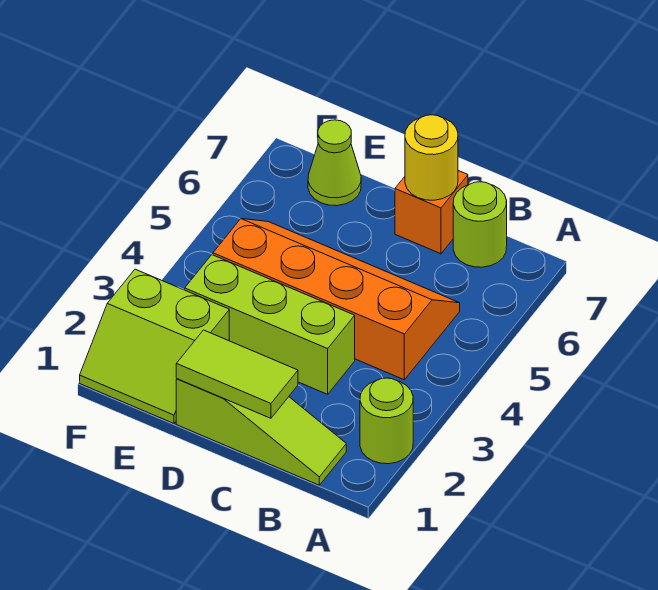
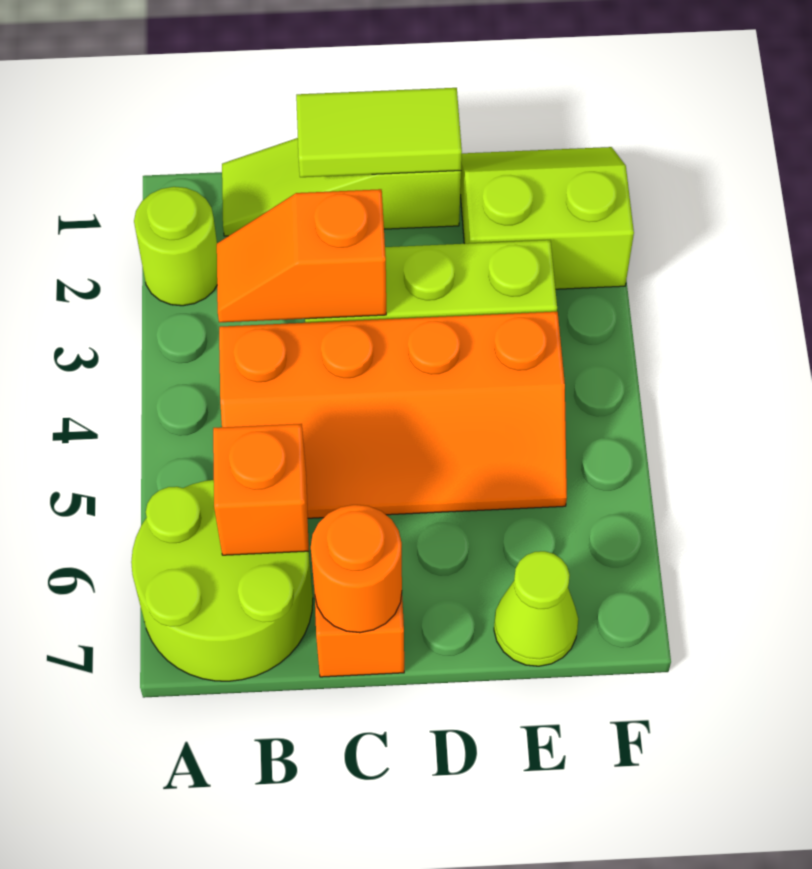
none -> orange 1x2 slope [217,189,386,322]
none -> orange 1x1 brick [213,424,309,555]
lime 1x1 round brick [453,182,507,267] -> lime 2x2 round brick [131,480,313,681]
yellow 1x1 round brick [405,115,458,200] -> orange 1x1 round brick [311,505,402,633]

